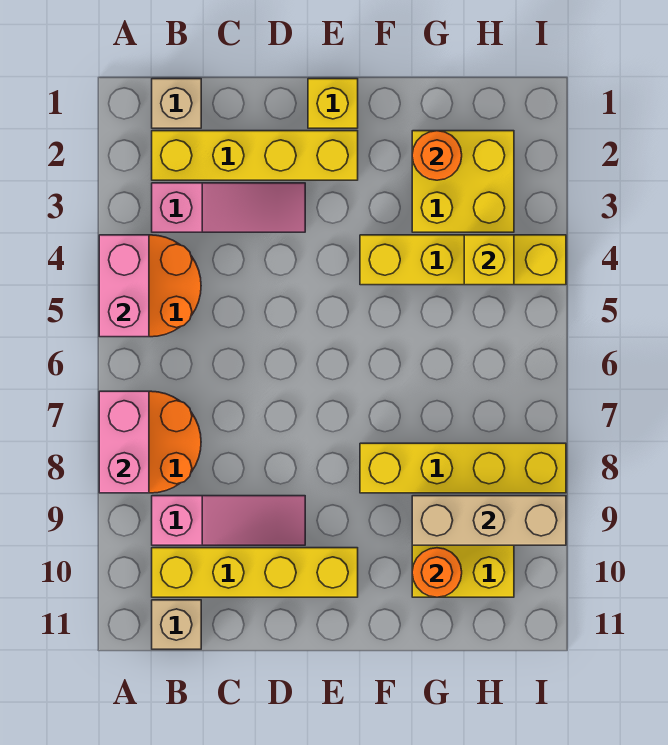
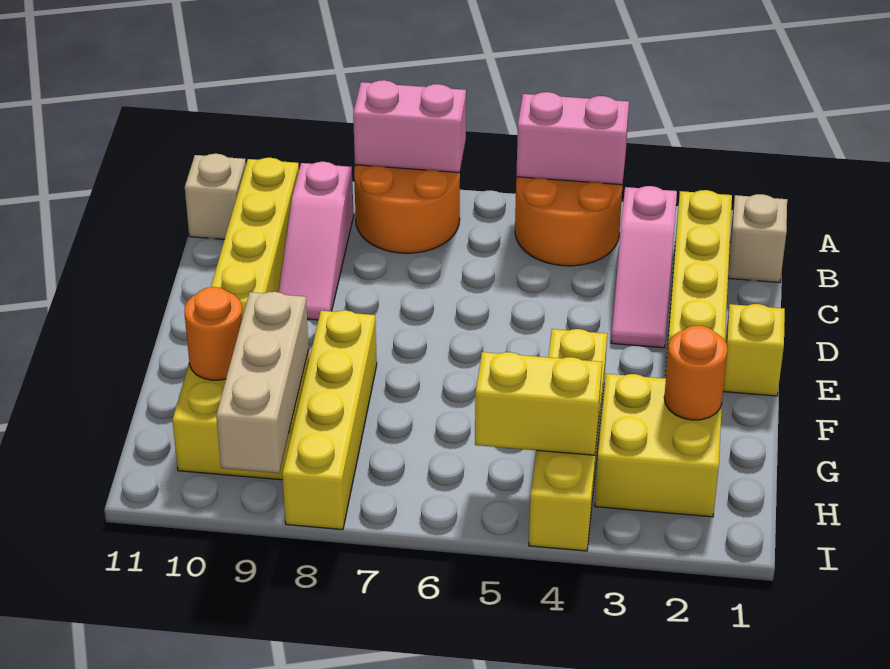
yellow 1x1 brick [464,235,514,285] -> yellow 1x2 brick [475,352,602,455]

